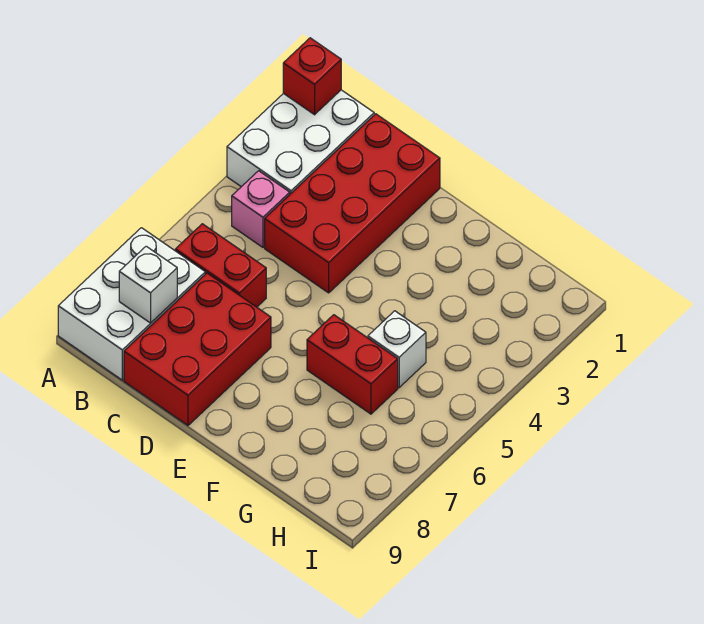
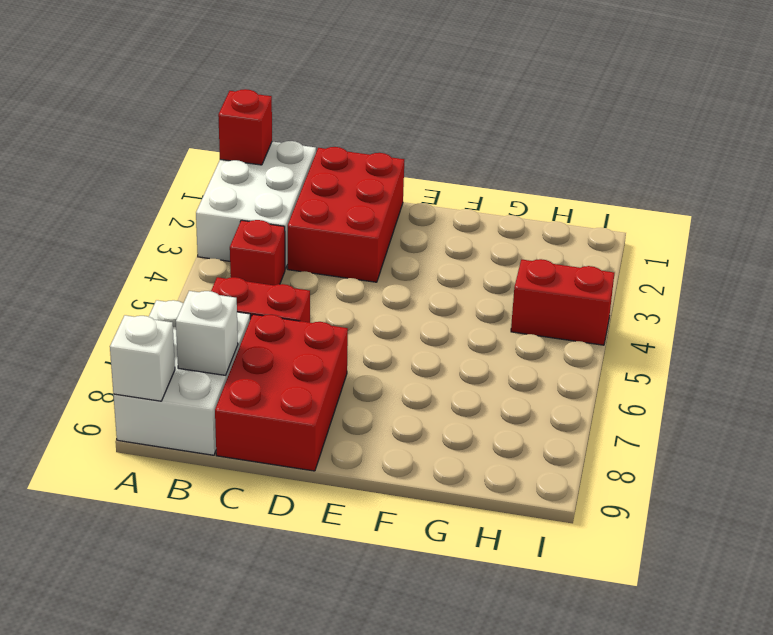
pink 1x1 brick [232,171,290,247] -> red 1x1 brick [230,220,285,285]
red 2x4 brick [265,114,440,293] -> red 2x3 brick [288,147,404,282]
red 1x2 brick [307,315,398,414] -> red 1x2 brick moved to [511,259,614,345]
white 1x1 brick [368,311,426,388] -> white 1x1 brick moved to [110,315,175,401]

